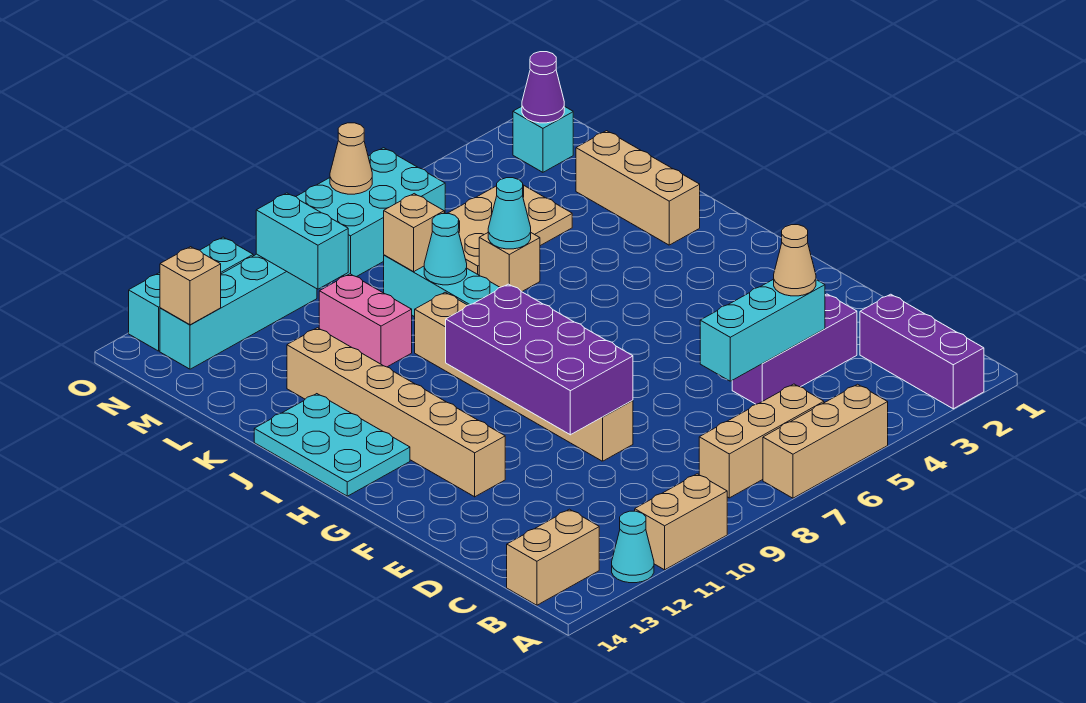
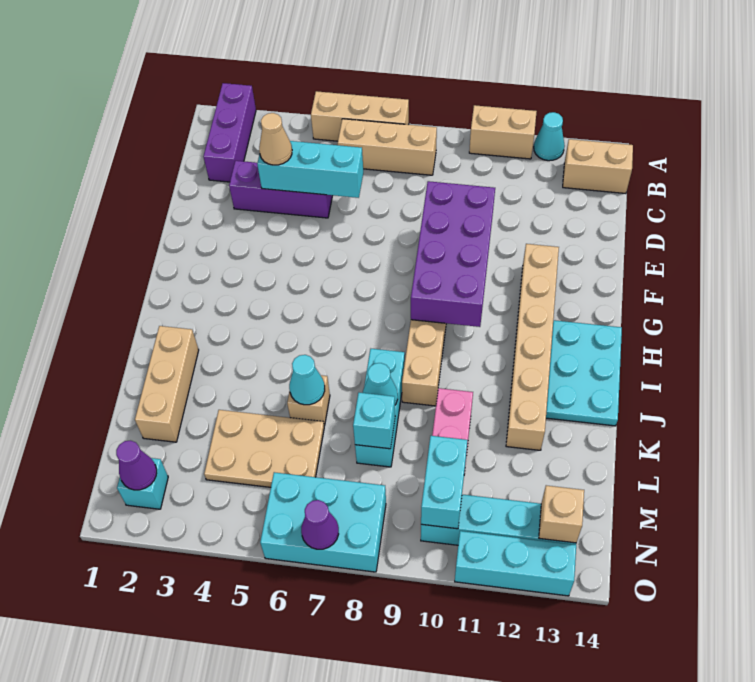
tan 1x1 brick [384,194,444,272] -> cyan 1x1 brick [353,393,395,449]
tan 1x1 cone [330,123,372,194] -> purple 1x1 cone [301,500,339,549]

